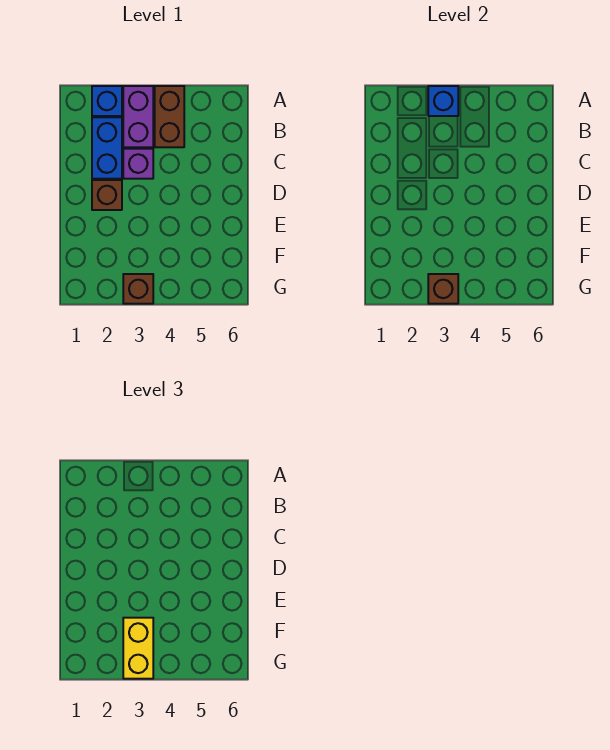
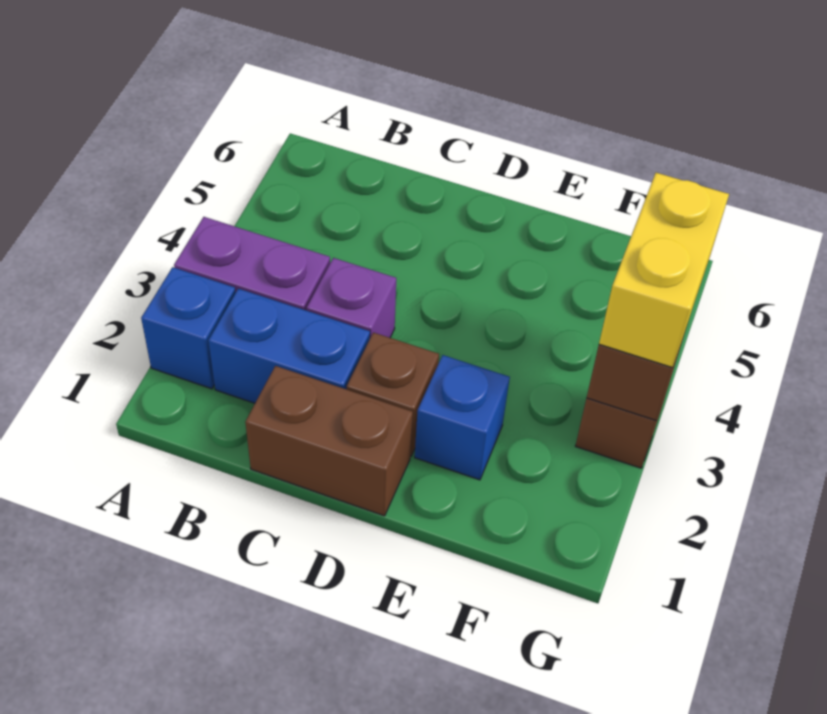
blue 1x1 brick [428,86,458,116] -> blue 1x1 brick moved to [415,355,510,480]
brown 1x2 brick [155,86,184,147] -> brown 1x2 brick moved to [245,366,413,516]
yellow 1x2 brick [123,618,153,679] -> yellow 1x2 brick turned to [599,173,729,368]

